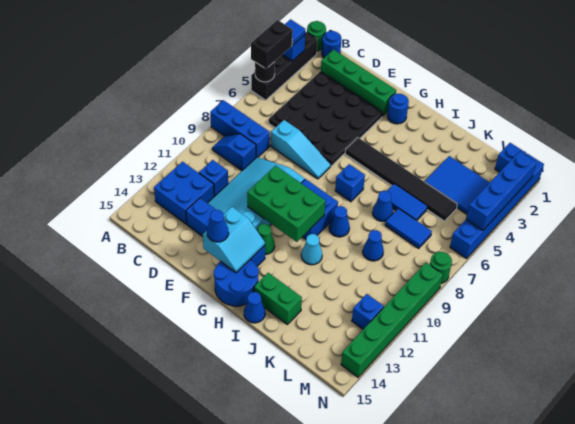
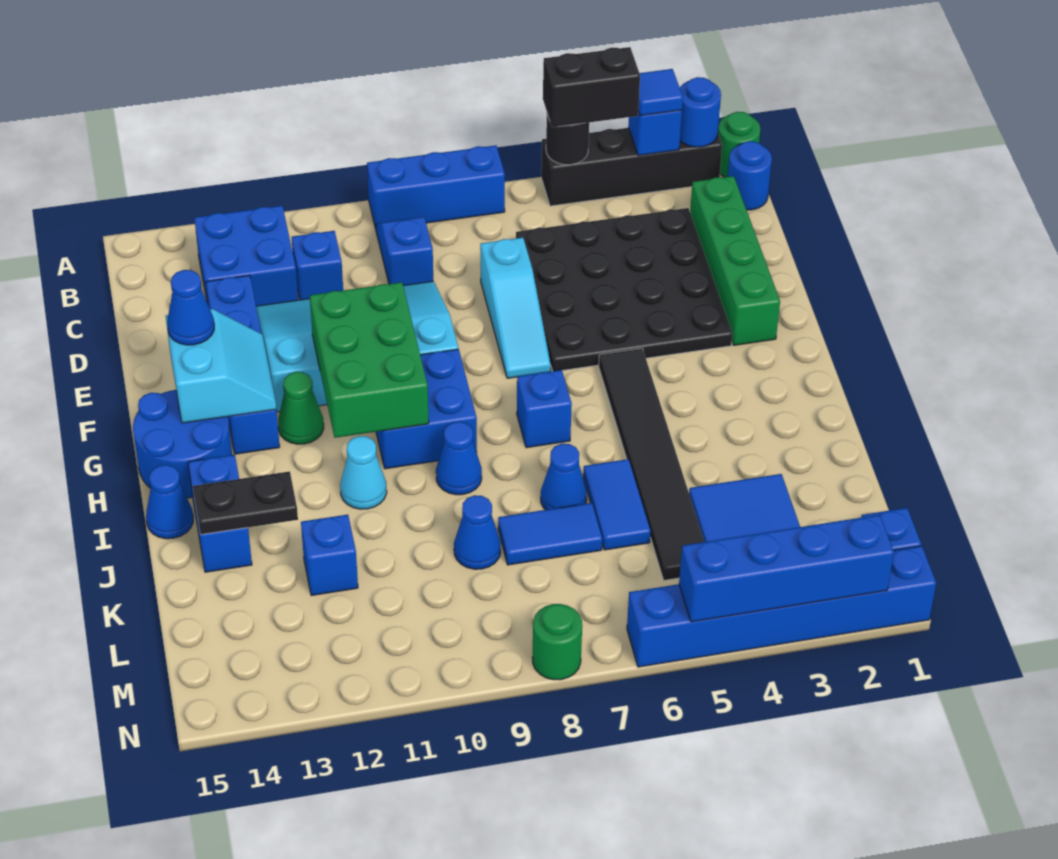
blue 1x3 brick [210,100,270,157] -> blue 1x3 brick turned to [367,145,505,229]
cyan 2x2 slope [203,207,265,273] -> cyan 2x2 slope turned to [166,309,276,423]
blue 1x1 round brick [387,94,409,124] -> blue 1x1 round brick moved to [680,77,721,147]
green 1x2 brick [254,273,302,324] -> blue 1x2 brick [188,455,252,572]
none -> black 1x2 plate [193,471,298,535]
blue 1x2 tile [385,208,432,248] -> blue 1x2 tile turned to [498,503,602,565]
blue 1x1 brick [352,294,384,329] -> blue 1x1 brick moved to [301,515,358,596]
green 1x6 brick [341,263,443,377] -> none

